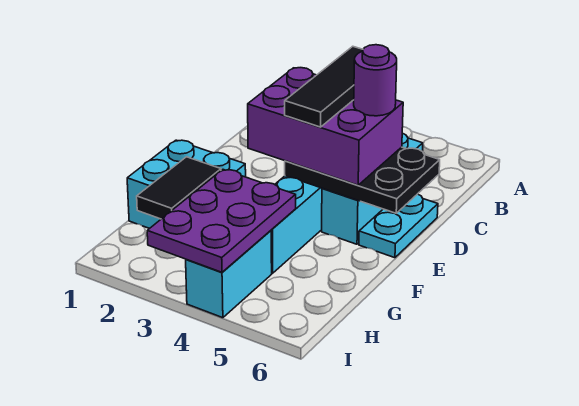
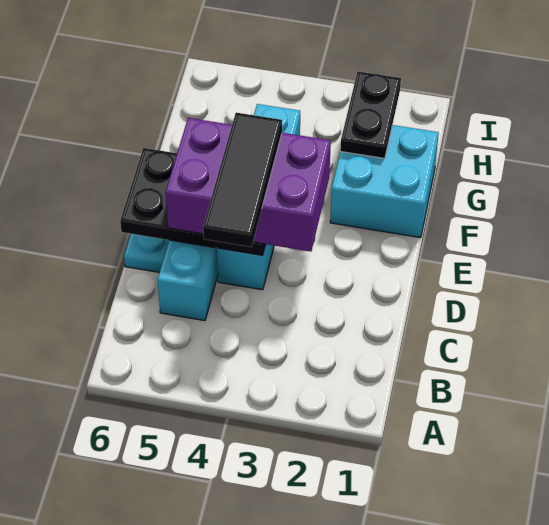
purple 1x1 round brick [354,45,397,116] -> none
black 1x2 tile [137,157,221,219] -> black 1x2 plate [340,71,401,158]
purple 2x3 plate [147,170,296,272] -> none
cyan 1x2 brick [186,231,272,318] -> none

